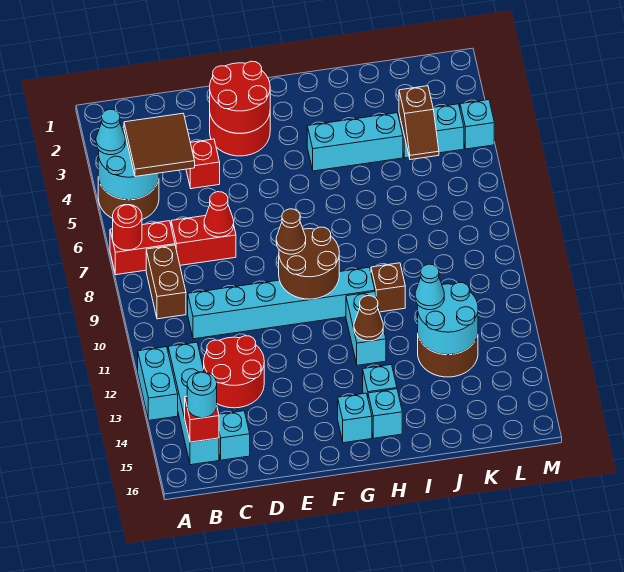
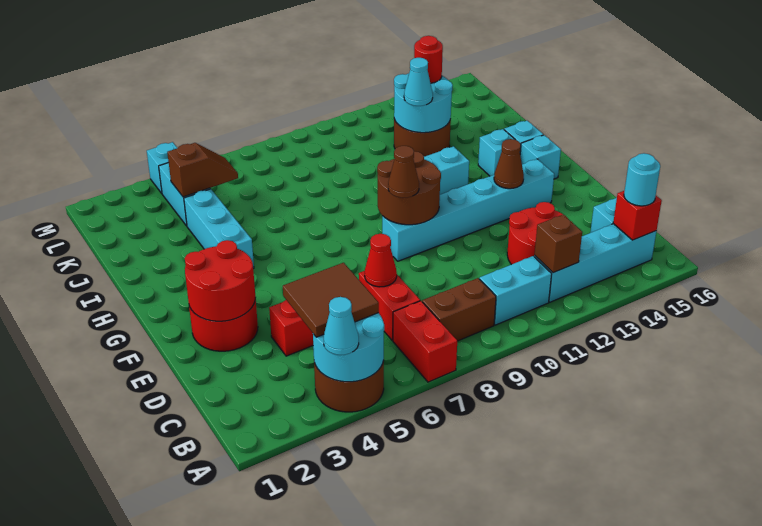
red 1x1 round brick [113,205,142,250] -> red 1x1 round brick moved to [414,36,443,83]
cyan 1x2 brick [138,347,178,420] -> cyan 1x2 brick moved to [479,256,552,325]
cyan 1x6 brick [188,267,375,339] -> cyan 1x6 brick turned to [382,159,554,261]
brown 1x1 cone [354,296,383,341] -> brown 1x1 cone moved to [494,139,524,189]
brown 1x1 brick [371,263,405,312] -> brown 1x1 brick moved to [535,215,582,273]

